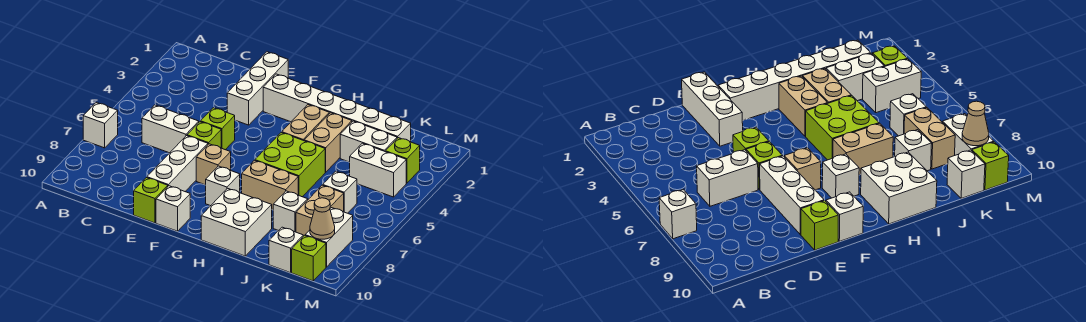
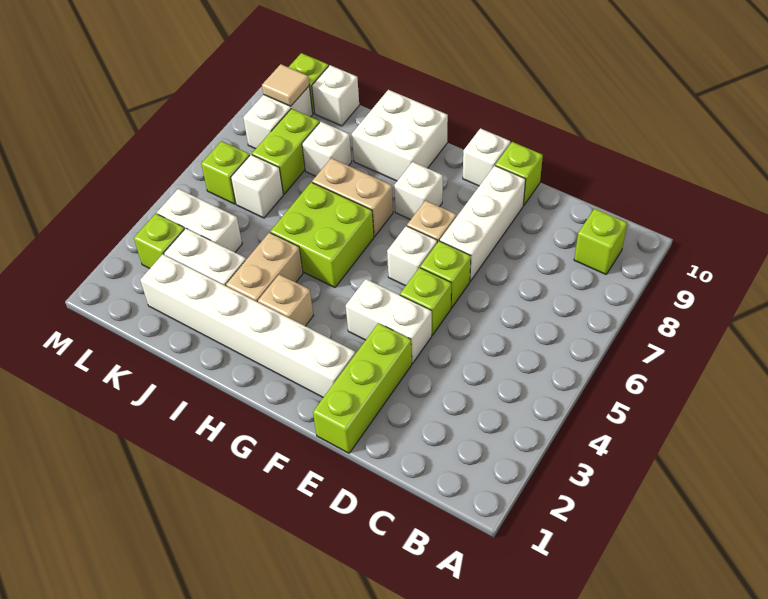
white 1x1 brick [83,103,118,148] -> white 1x1 brick moved to [387,226,437,286]
none -> lime 1x1 brick [574,209,627,274]
white 1x2 brick [142,105,199,153] -> white 1x2 brick moved to [346,279,432,363]
white 1x3 brick [227,52,288,125] -> lime 1x3 brick [313,323,412,453]
tan 1x2 brick [282,105,329,141] -> tan 1x1 brick [258,274,313,326]
tan 1x2 brick [296,185,344,236] -> lime 1x2 brick [252,109,320,194]
none -> lime 1x1 brick [201,141,250,204]
tan 1x1 cone [310,198,335,239] -> tan 1x1 tile [262,64,309,106]

